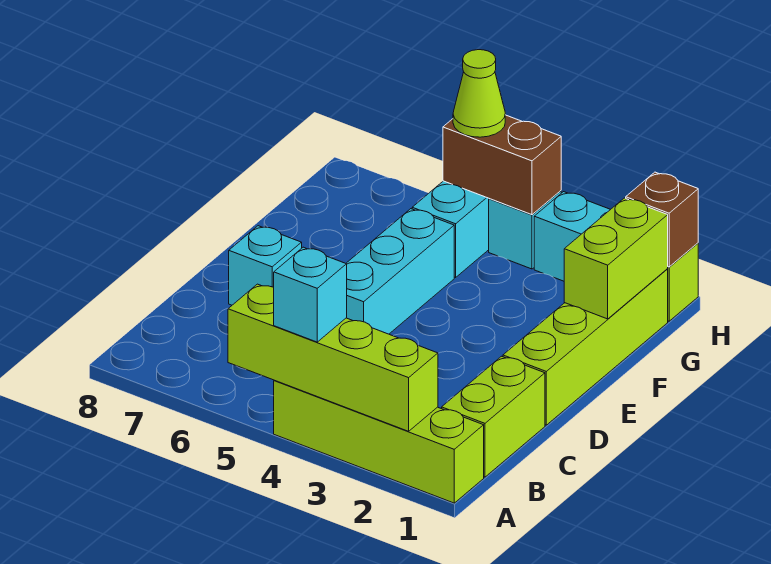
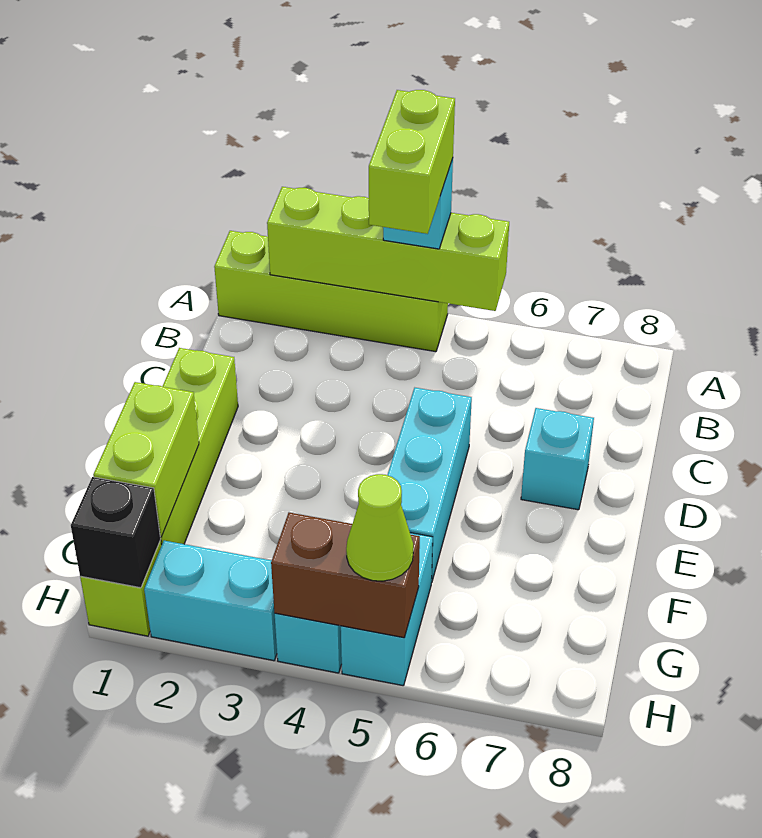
lime 1x2 brick [442,356,545,477] -> lime 1x2 brick moved to [369,90,455,234]
brown 1x1 brick [626,172,698,267] -> black 1x1 brick [71,477,161,588]

